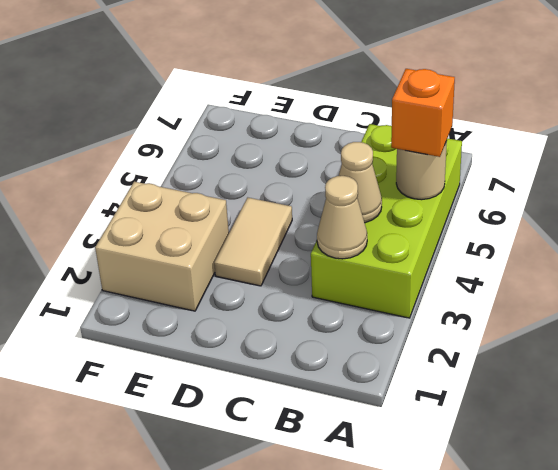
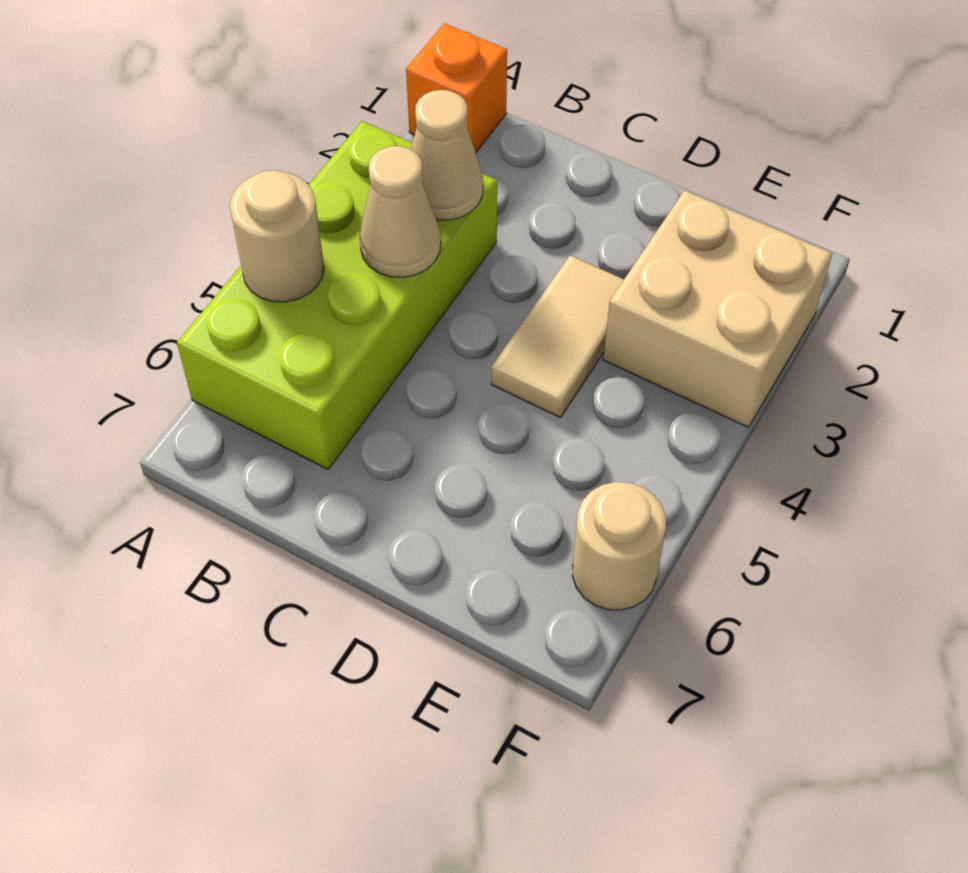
orange 1x1 brick [391,69,455,157] -> orange 1x1 brick moved to [406,23,507,153]
none -> tan 1x1 round brick [572,482,666,610]

